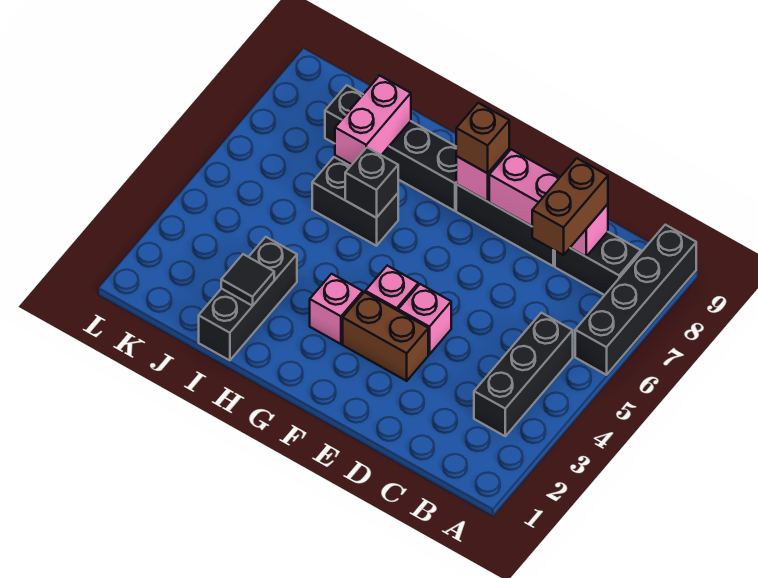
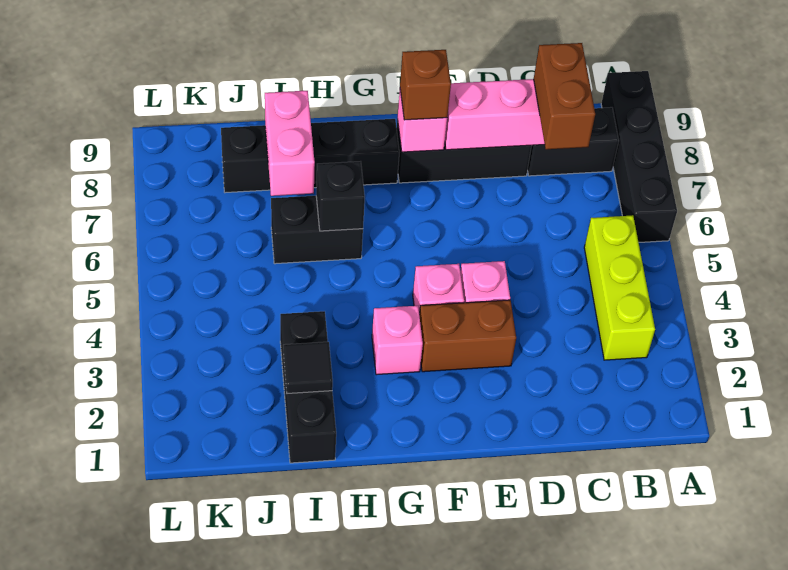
black 1x3 brick [474,313,573,436] -> lime 1x3 brick [584,215,655,360]

